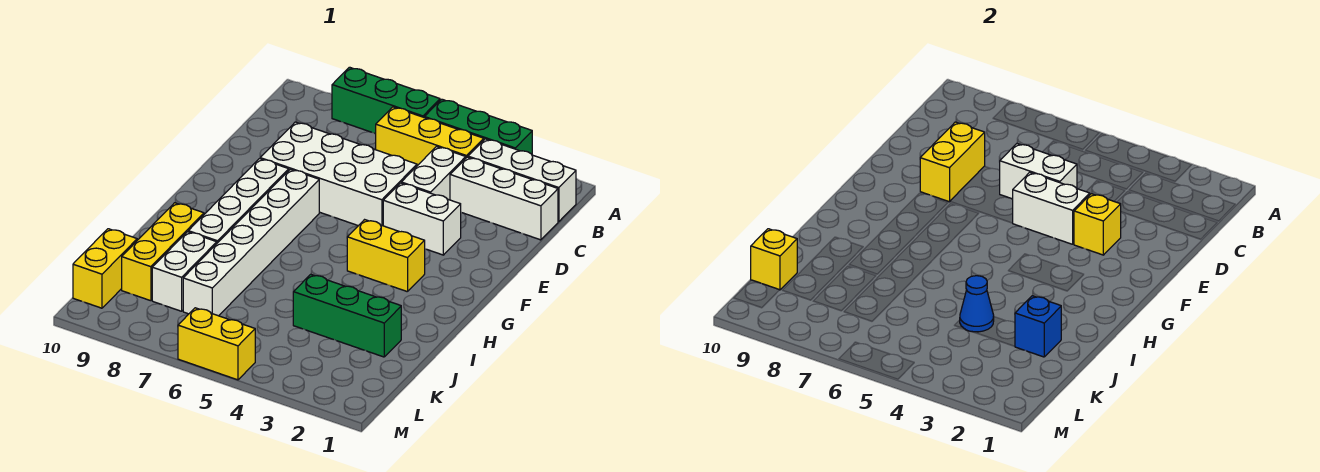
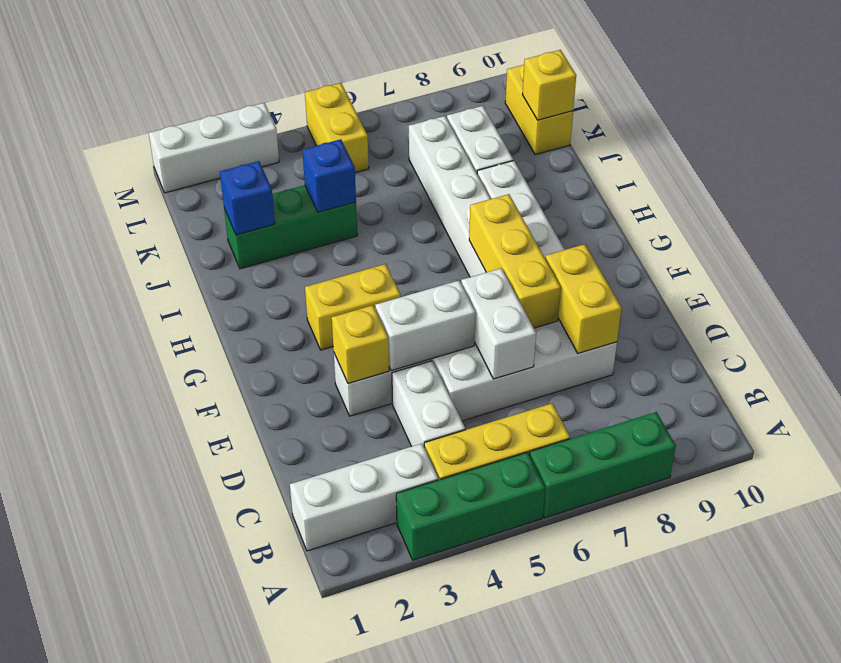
white 1x3 brick [450,157,558,240] -> white 1x3 brick moved to [149,103,279,193]
white 1x2 brick [1000,144,1077,199] -> white 1x2 brick turned to [461,268,536,379]
yellow 1x3 brick [122,203,204,301] -> yellow 1x3 brick moved to [469,194,561,328]
blue 1x1 cone [960,276,994,332] -> blue 1x1 brick [302,139,356,212]
yellow 1x2 brick [178,308,255,380] -> yellow 1x2 brick turned to [305,83,369,173]

